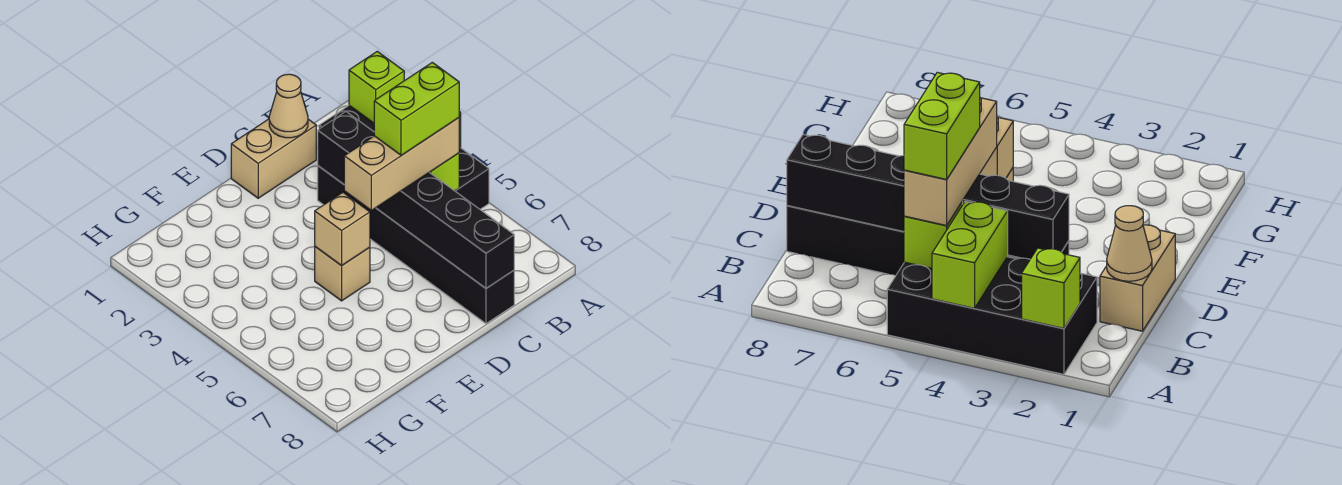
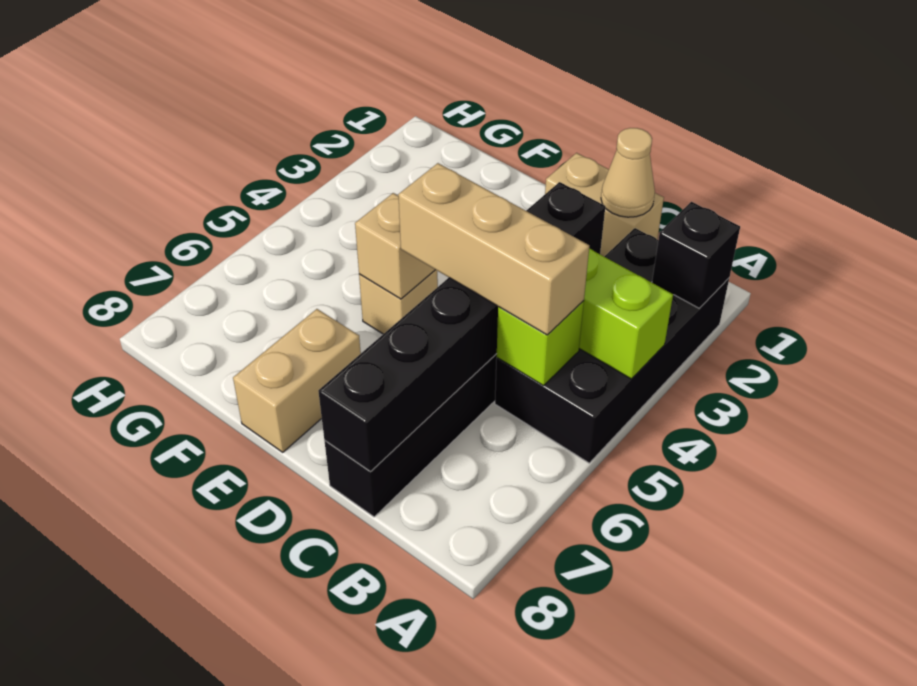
lime 1x1 brick [349,51,404,123] -> black 1x1 brick [652,202,740,308]
lime 1x2 brick [374,62,459,155] -> none
none -> tan 1x2 brick [233,309,361,452]

